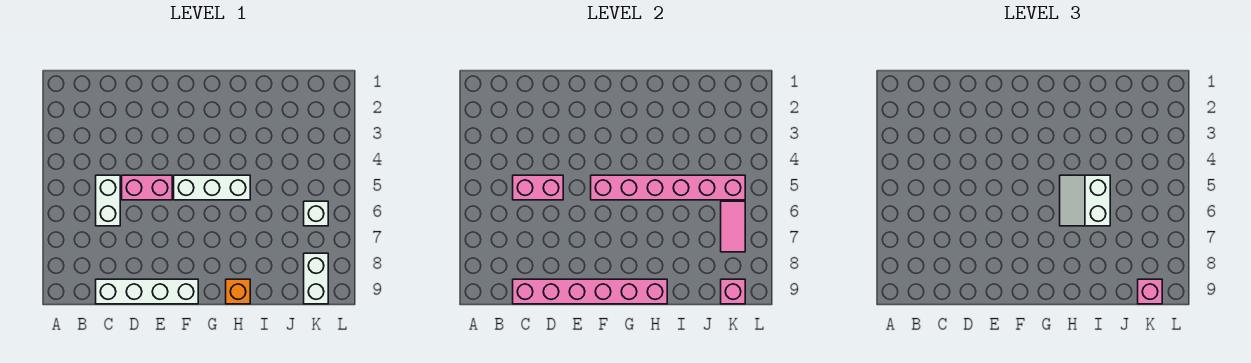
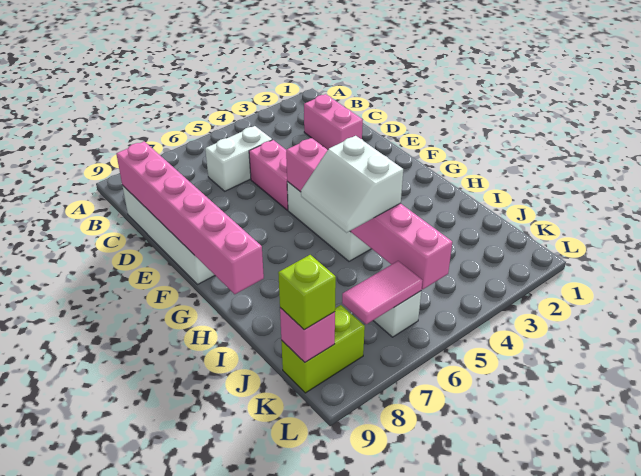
pink 1x2 brick [513,175,563,200] -> pink 1x2 brick moved to [304,94,363,150]
white 2x2 slope [1060,175,1110,226] -> white 2x2 slope turned to [301,136,403,233]
orange 1x1 brick [226,279,250,304] -> none
white 1x2 brick [304,253,328,304] -> lime 1x2 brick [281,305,365,393]
pink 1x1 brick [1138,279,1162,304] -> lime 1x1 brick [278,255,336,330]

